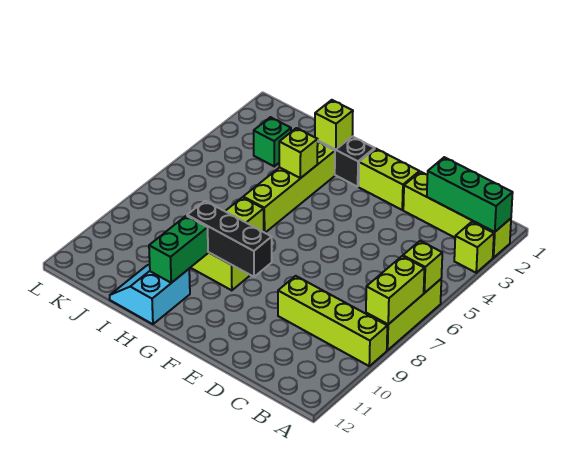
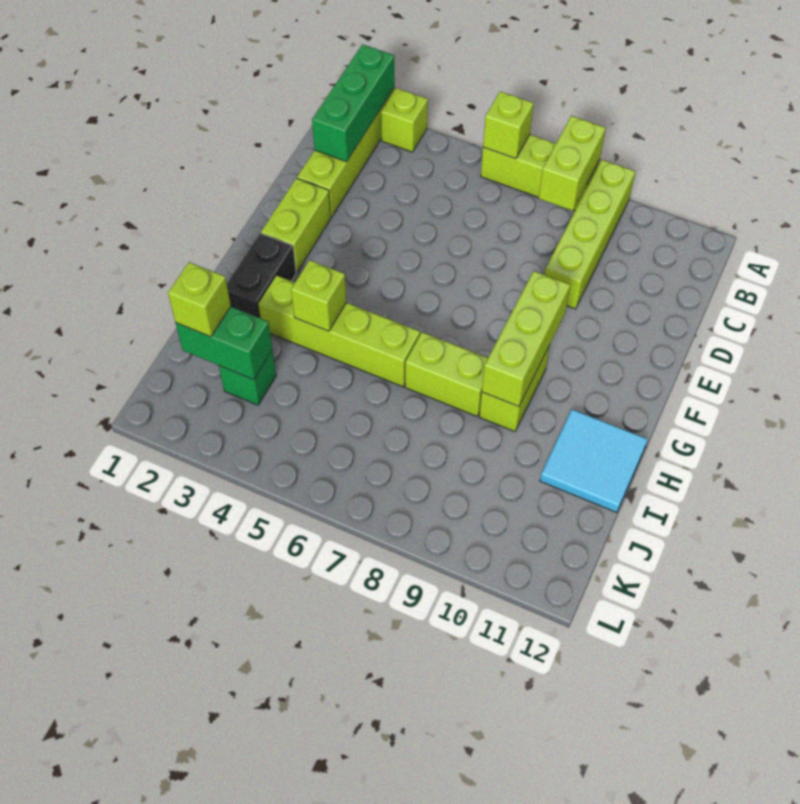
lime 1x2 brick [366,256,424,324] -> lime 1x2 brick turned to [539,116,606,211]
black 1x3 brick [187,201,272,277] -> lime 1x3 brick [482,271,570,407]
lime 1x1 brick [315,100,353,150] -> lime 1x1 brick moved to [168,262,231,337]
green 1x2 brick [149,216,208,283] -> green 1x2 brick moved to [176,307,272,380]
cyan 2x2 slope [110,264,190,324] -> cyan 2x2 tile [540,409,648,513]

